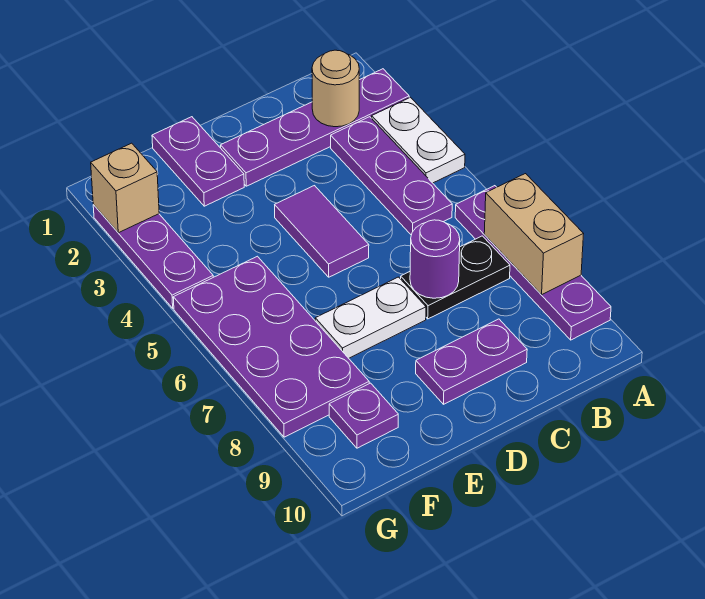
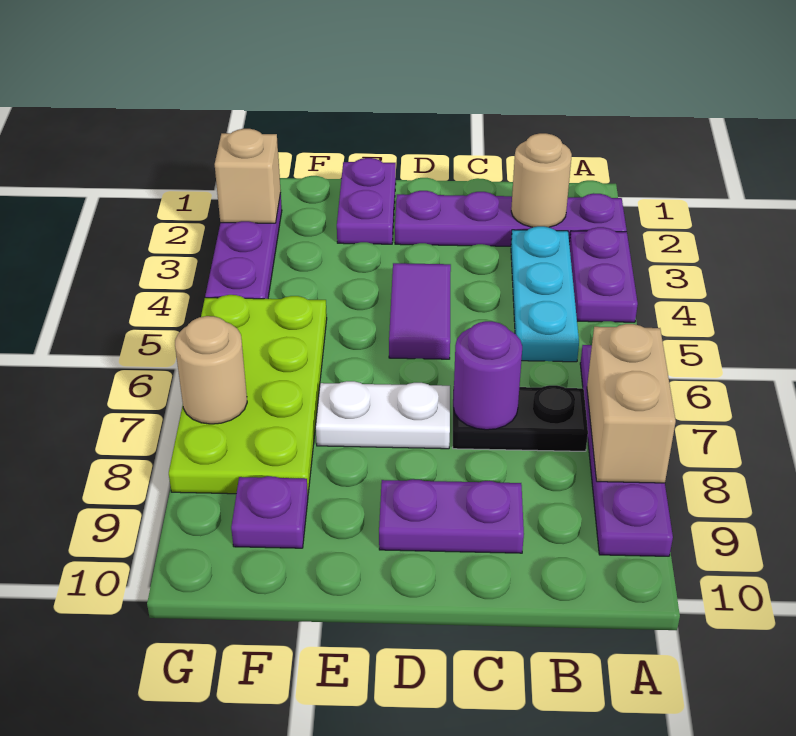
white 1x2 plate [372,97,465,183] -> purple 1x2 plate [569,227,638,322]
purple 1x3 plate [331,117,452,235] -> cyan 1x3 plate [511,226,579,362]
purple 2x4 plate [173,256,369,437] -> lime 2x4 plate [169,295,327,494]
none -> tan 1x1 round brick [175,316,247,424]

